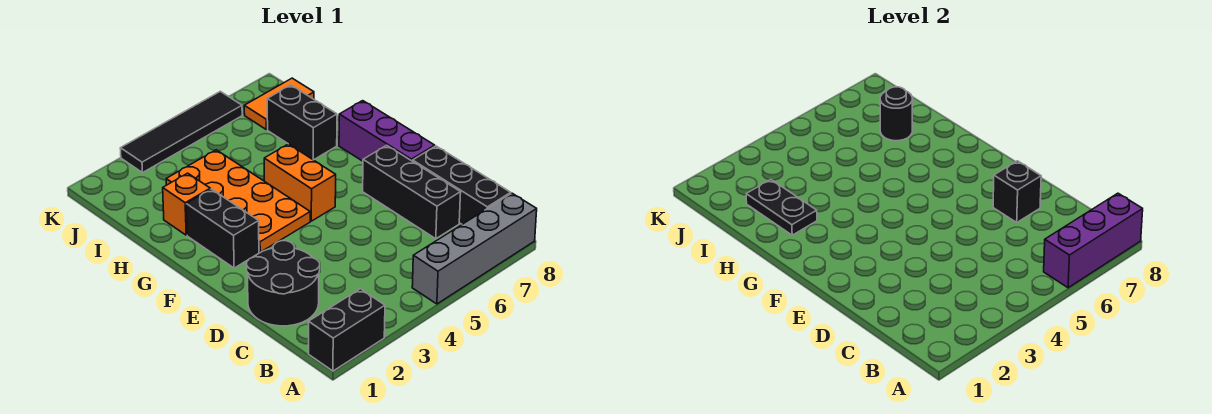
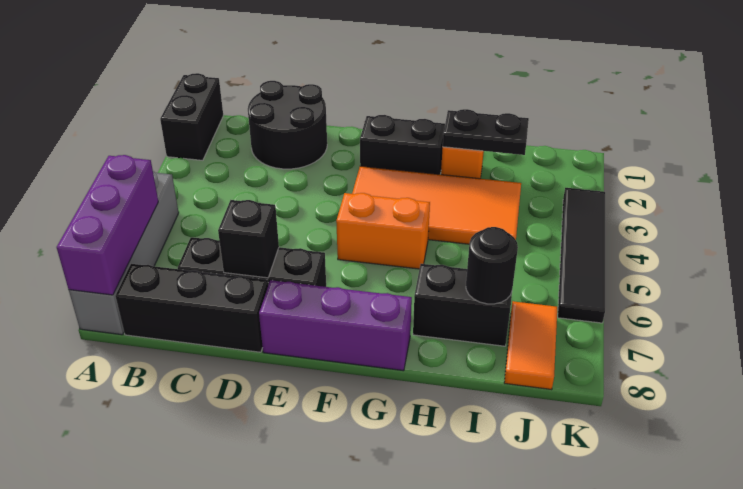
orange 2x4 plate [166,150,310,252] -> orange 2x4 tile [352,166,521,244]

